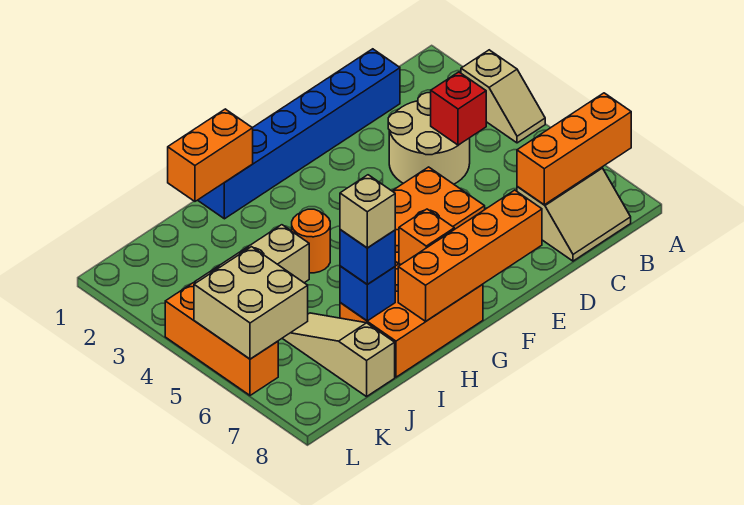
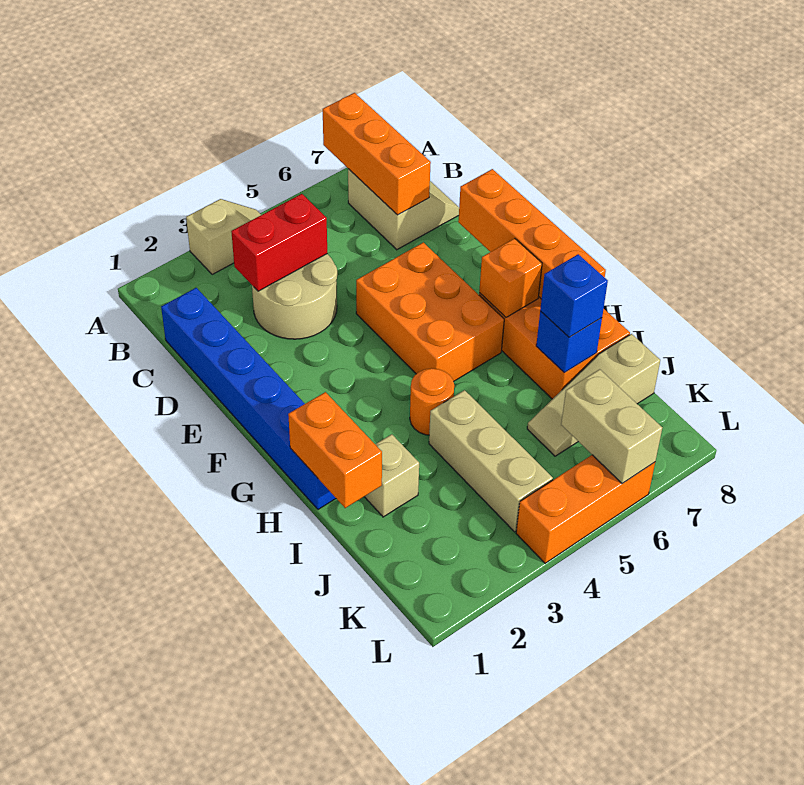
red 1x1 brick [431,72,486,145] -> red 1x2 brick [231,194,327,291]
tan 1x1 brick [340,175,395,248] -> tan 1x1 brick moved to [364,434,419,517]
tan 2x2 brick [194,247,308,359] -> tan 1x2 brick [561,369,662,483]

